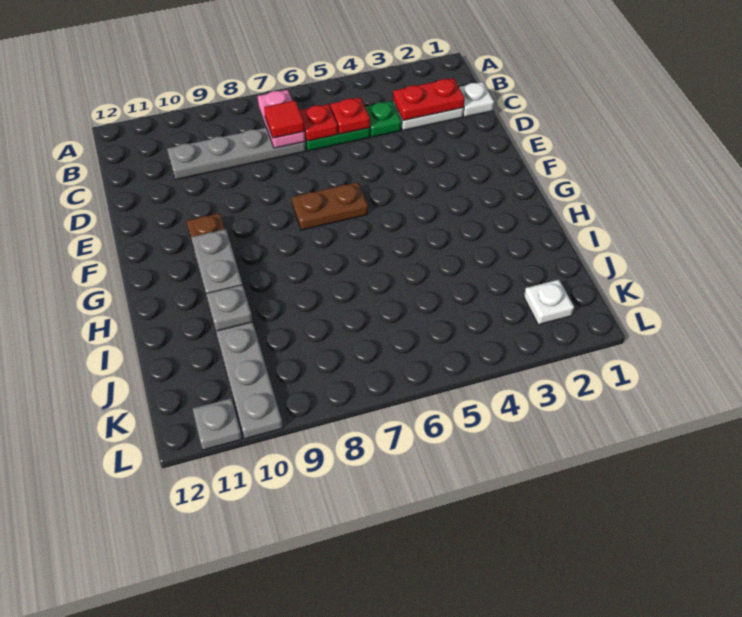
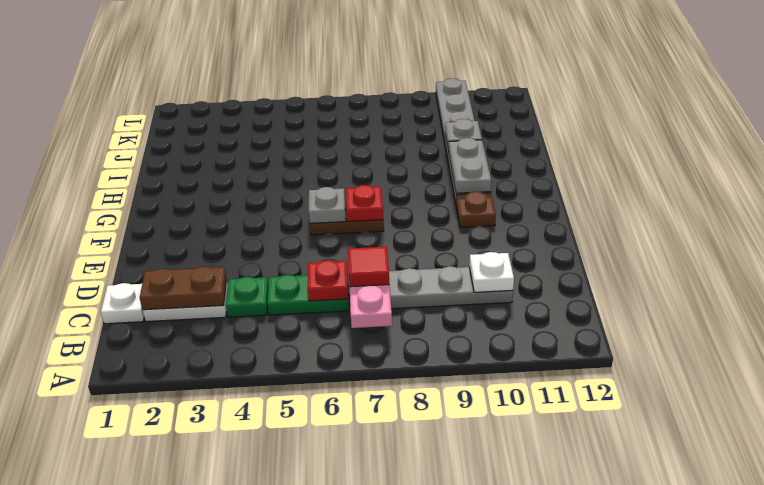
red 1x2 plate [393,78,465,121] -> brown 1x2 plate [140,267,227,310]
red 1x1 plate [330,98,370,134] -> red 1x1 plate moved to [346,185,383,221]
white 1x1 plate [524,280,574,325] -> white 1x1 plate moved to [469,252,514,292]
grey 1x1 plate [193,398,242,450] -> grey 1x1 plate moved to [309,187,346,223]

